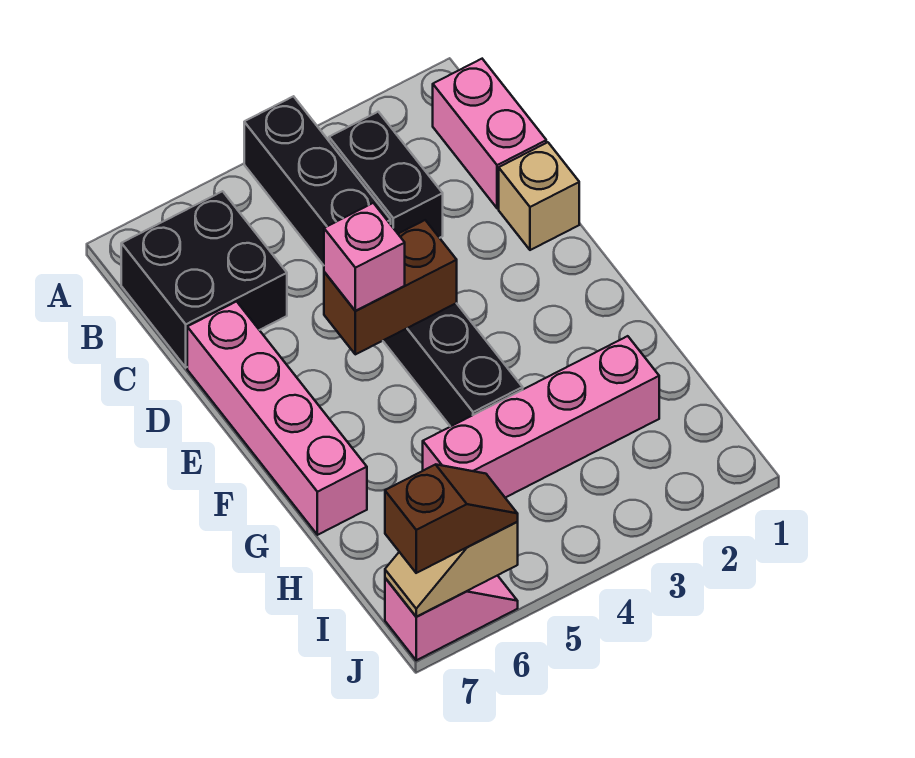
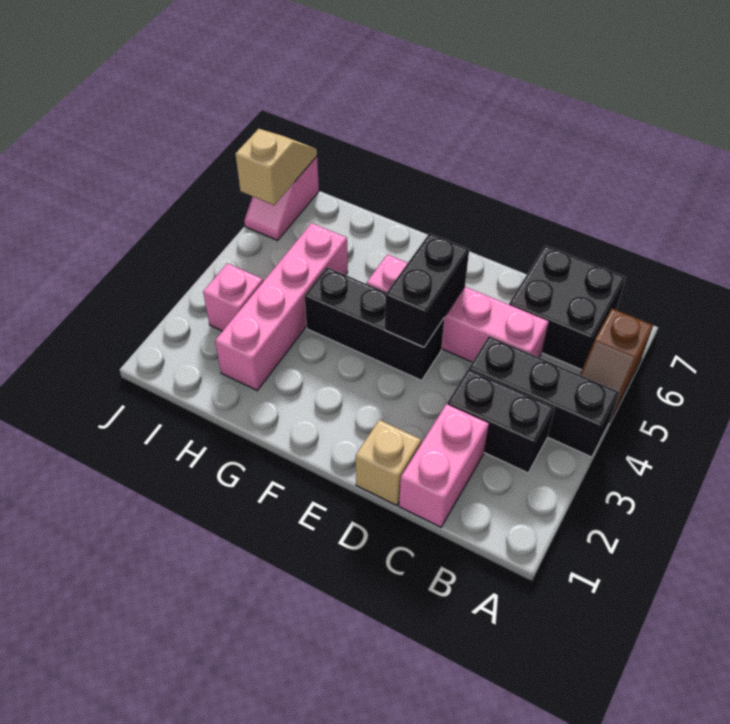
pink 1x2 brick [433,59,546,208] -> pink 1x2 brick turned to [399,404,489,527]
pink 1x4 brick [187,301,367,535] -> pink 1x4 brick moved to [367,254,549,362]
brown 1x2 brick [324,220,457,354] -> black 1x2 brick [385,233,469,347]
pink 1x1 brick [324,203,405,311] -> pink 1x1 brick moved to [203,263,263,331]
brown 1x2 slope [385,464,518,573] -> brown 1x2 slope moved to [580,309,653,420]

